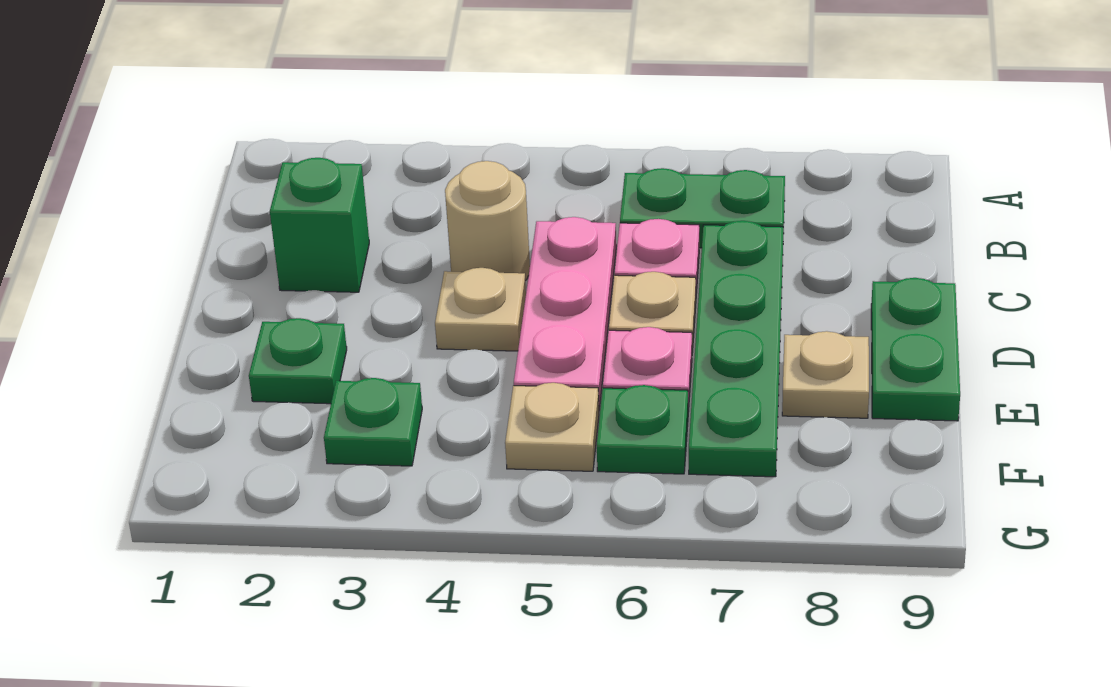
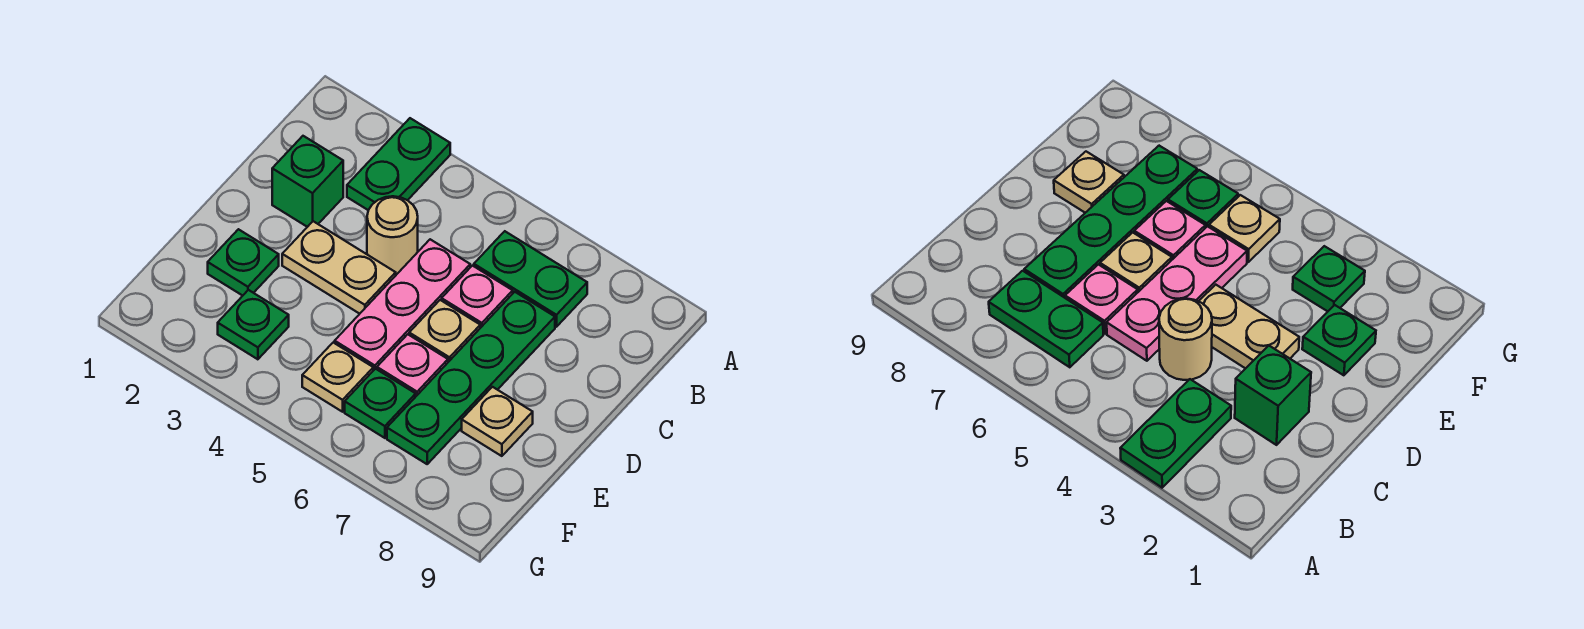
tan 1x1 plate [435,268,526,351] -> tan 1x2 plate [282,221,396,314]
green 1x2 plate [871,278,960,421] -> green 1x2 plate moved to [347,118,450,210]

